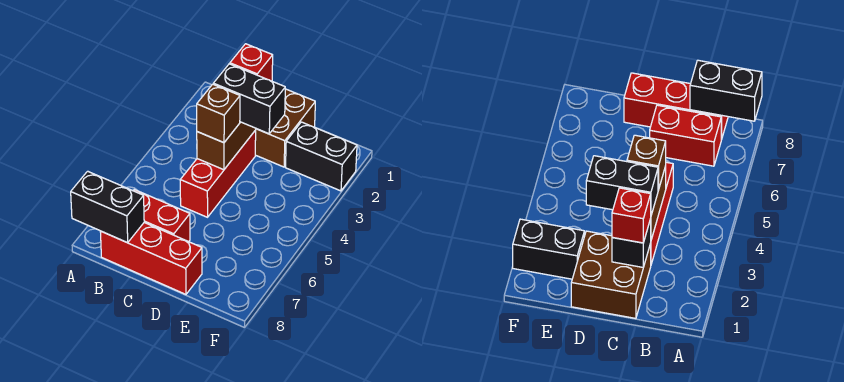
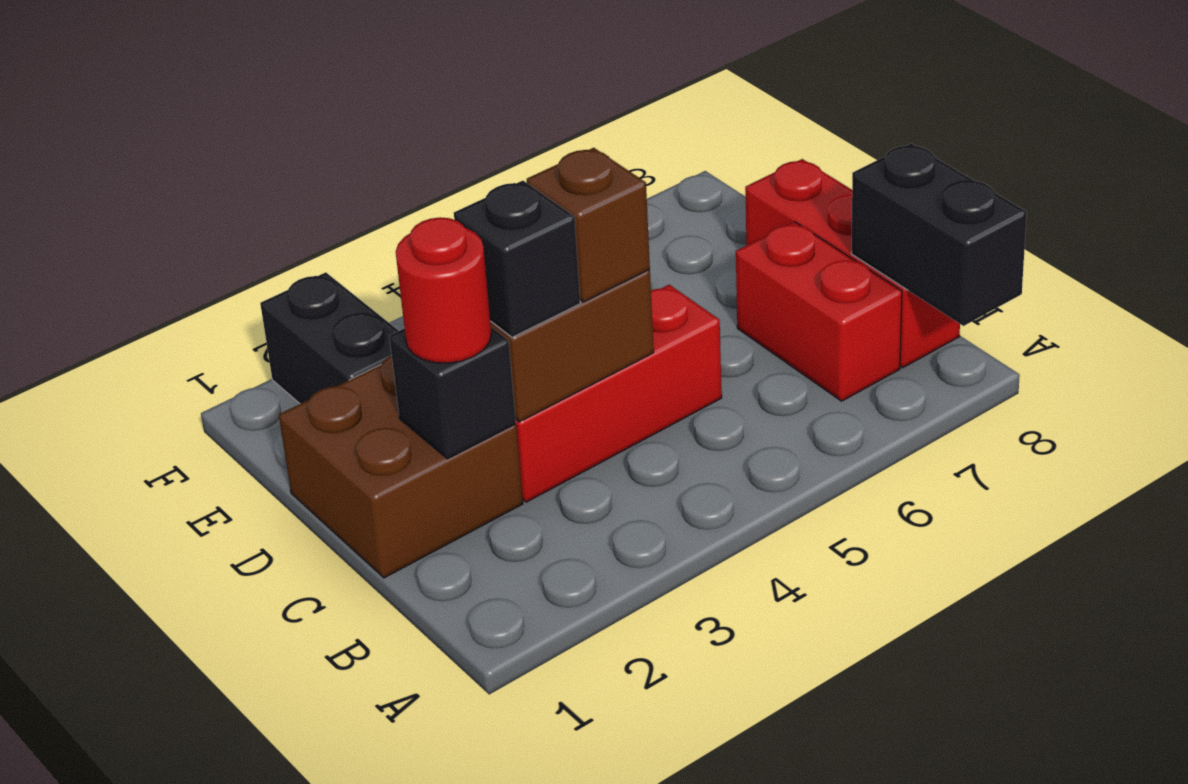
red 1x1 brick [230,44,273,81] -> red 1x1 round brick [396,217,491,363]
black 1x2 brick [213,64,285,134] -> black 1x1 brick [454,181,580,337]

